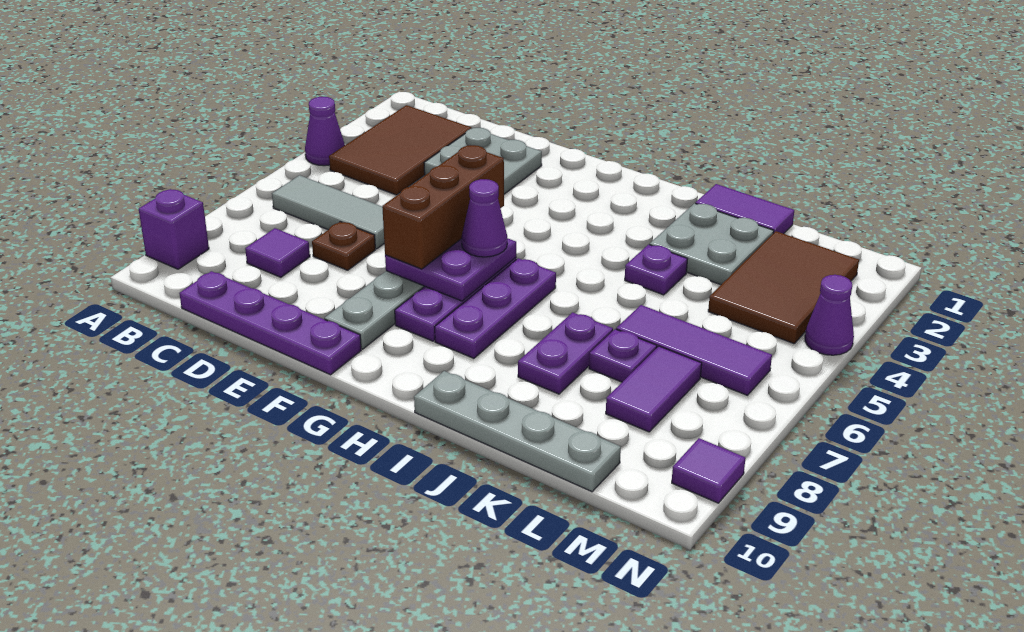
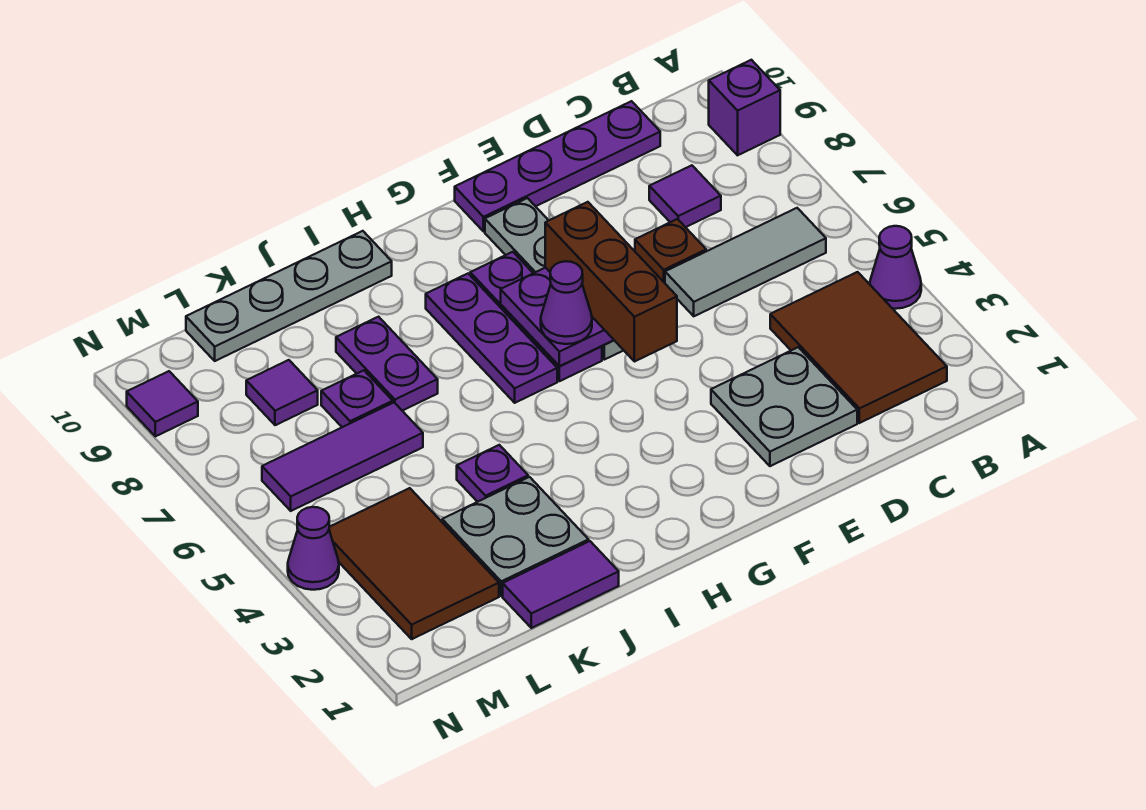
purple 1x2 tile [606,346,702,432] -> purple 1x1 tile [246,360,318,425]

